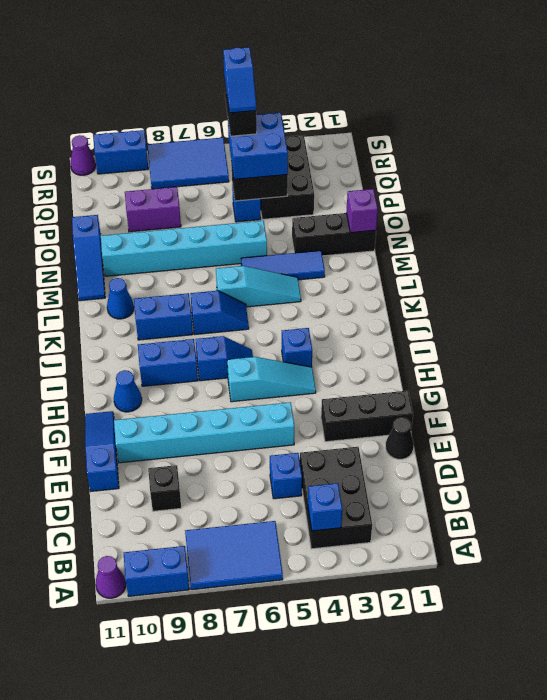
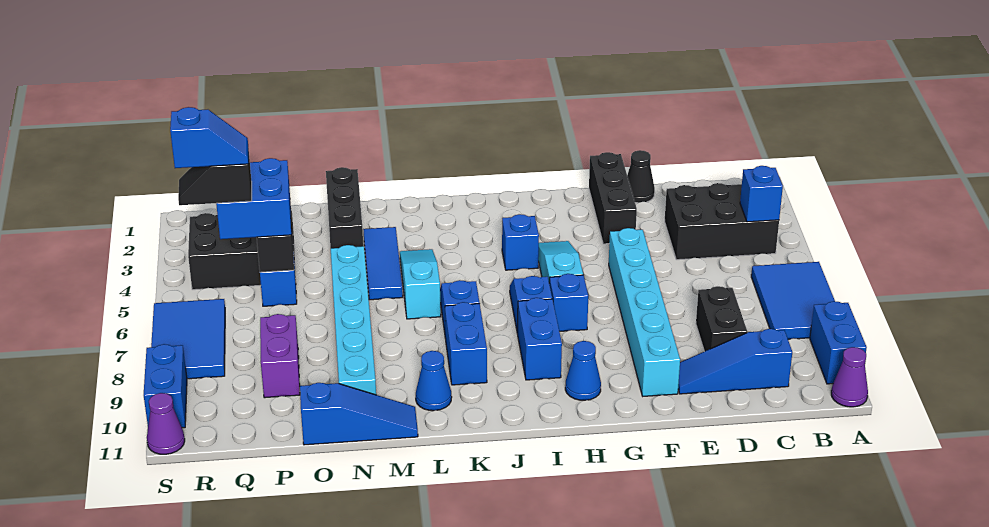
blue 1x1 brick [270,453,302,499] -> blue 1x1 brick moved to [549,274,588,331]
black 1x1 brick [148,465,181,511] -> black 1x2 brick [696,286,747,351]
blue 1x3 slope [85,411,119,491] -> blue 1x3 slope moved to [678,329,792,394]
purple 1x1 brick [346,189,378,233] -> none

